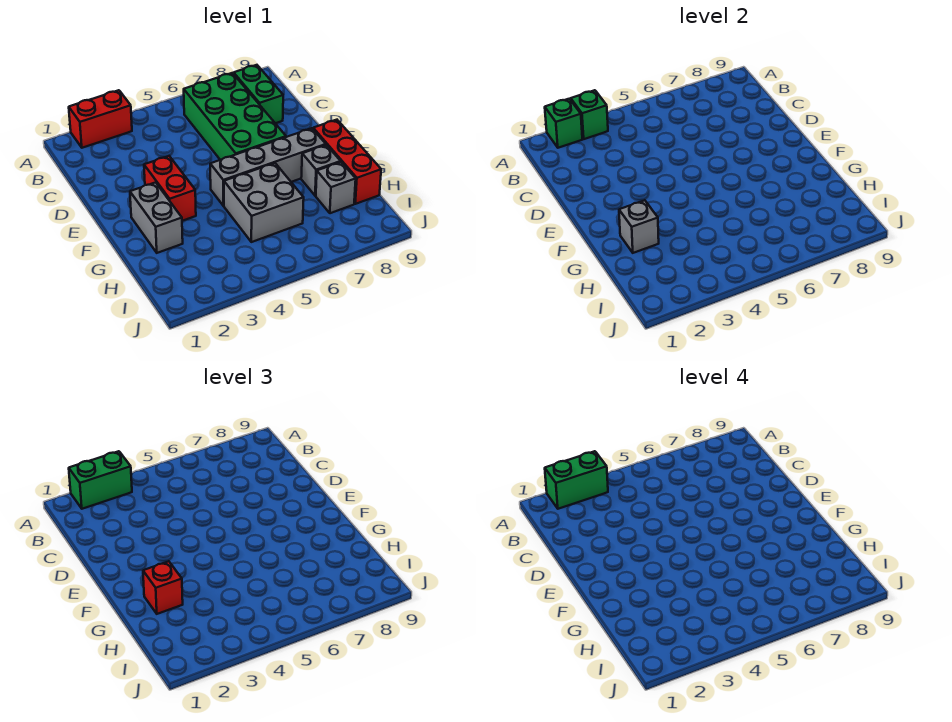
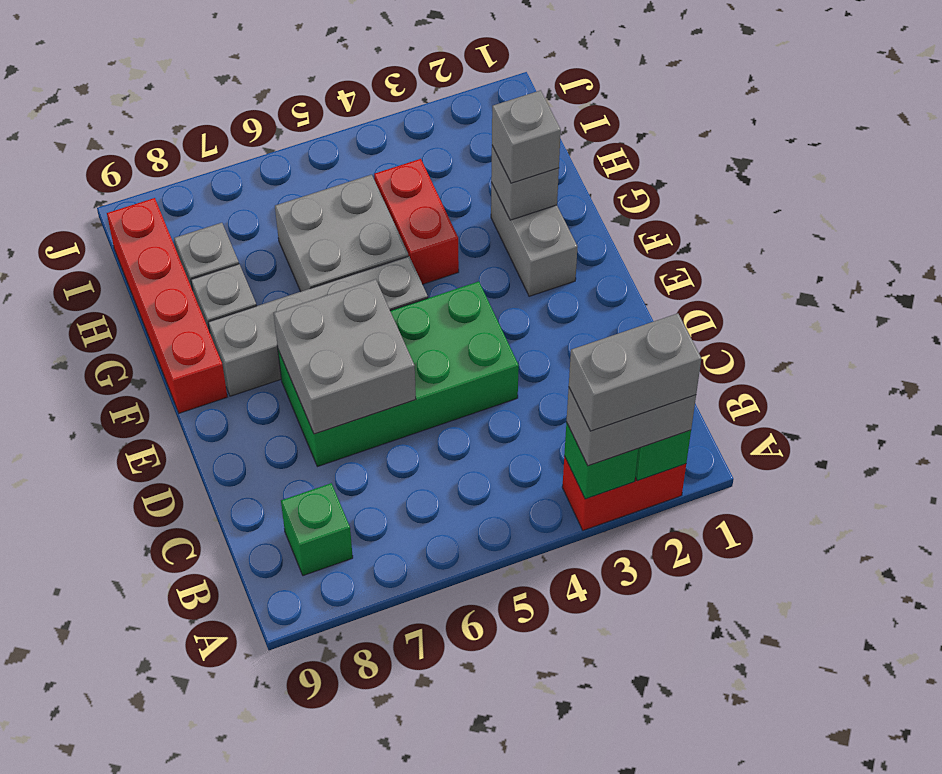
green 1x2 brick [69,451,132,509] -> grey 1x2 brick [566,388,696,466]
green 1x2 brick [545,451,608,509] -> grey 1x2 brick [569,313,701,431]
green 2x4 brick [184,73,286,160] -> green 2x4 brick turned to [278,282,519,467]
green 1x2 brick [234,65,283,123] -> green 1x1 brick [281,483,353,576]
none -> grey 2x2 brick [274,279,416,434]
red 1x2 brick [144,156,196,221] -> red 1x2 brick moved to [374,159,459,284]
red 1x3 brick [313,120,381,204] -> red 1x4 brick [107,198,227,413]
red 1x1 brick [143,561,183,614] -> grey 1x1 brick [492,90,561,183]

